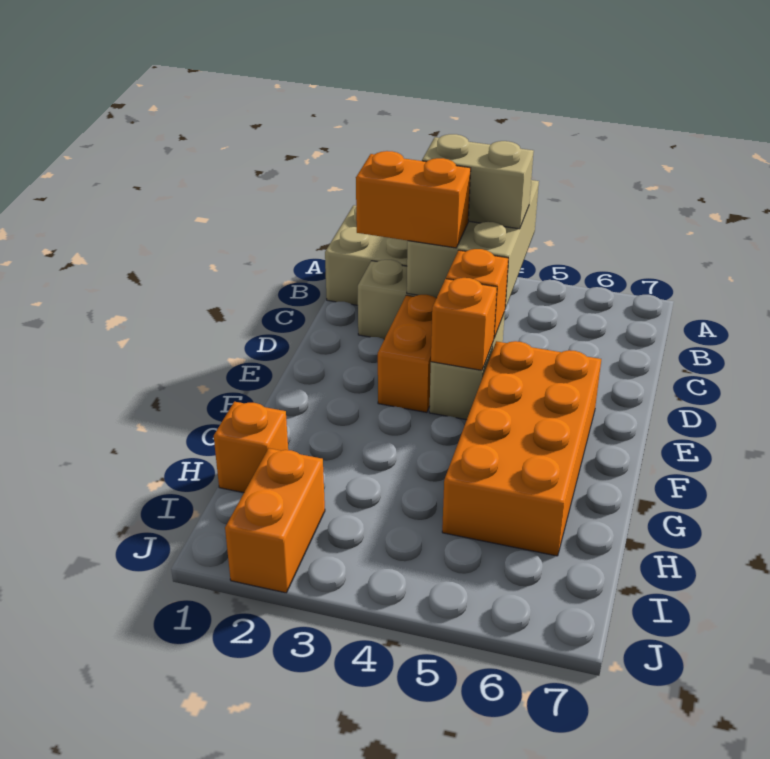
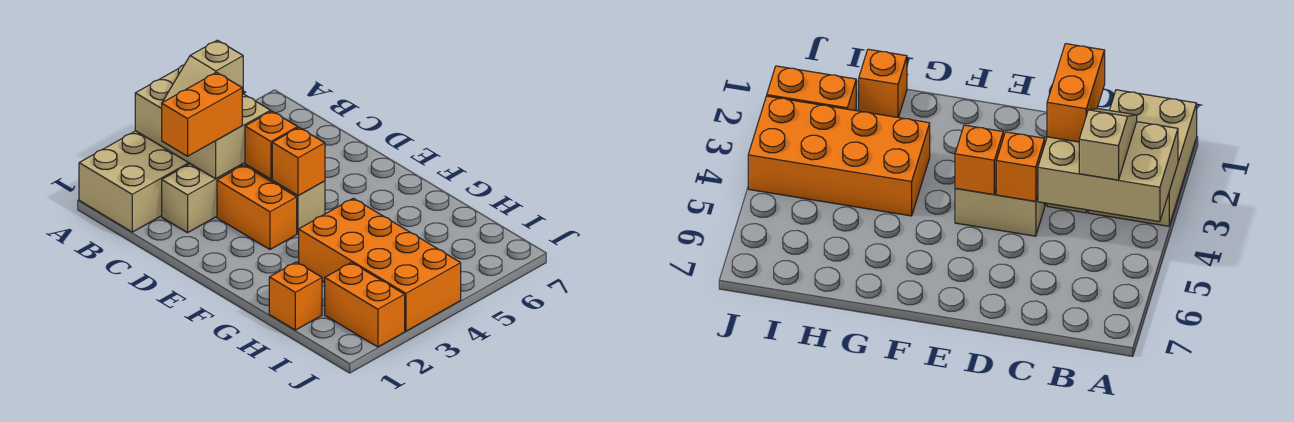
tan 1x2 brick [422,134,534,229] -> tan 1x2 slope [163,40,243,102]
orange 2x4 brick [442,341,601,556] -> orange 2x4 brick moved to [299,198,461,331]

